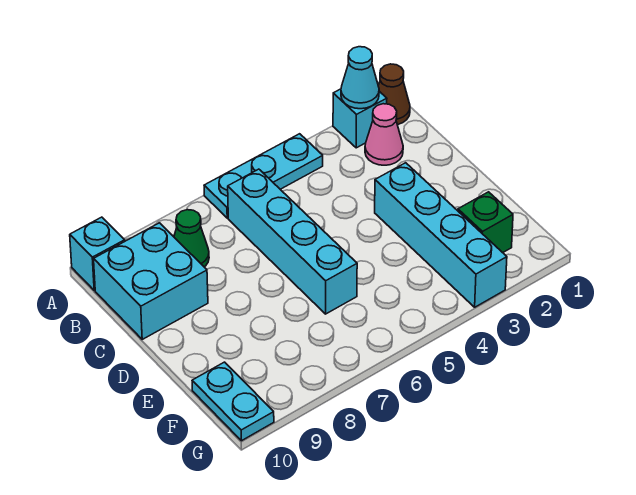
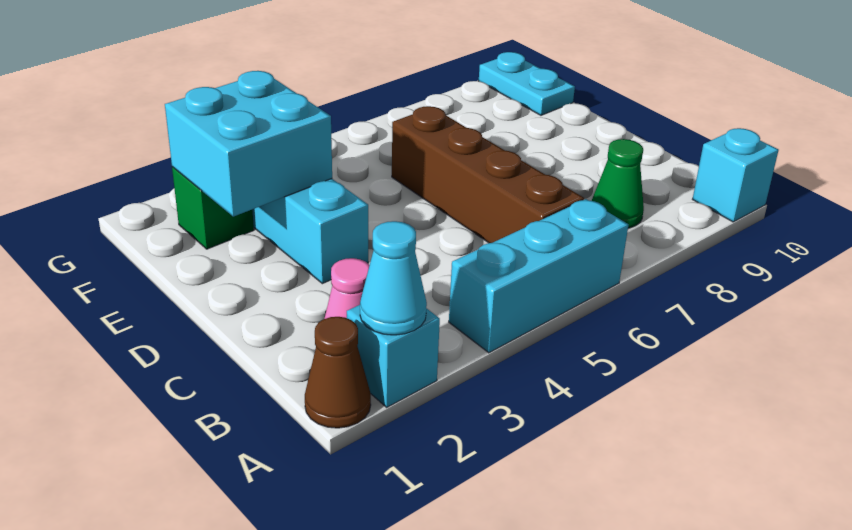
cyan 1x3 plate [204,134,323,218] -> cyan 1x3 brick [449,199,628,353]
cyan 1x4 brick [228,169,357,314] -> brown 1x4 brick [392,106,584,243]
cyan 2x2 brick [94,223,208,339] -> cyan 2x2 brick moved to [165,71,332,217]

